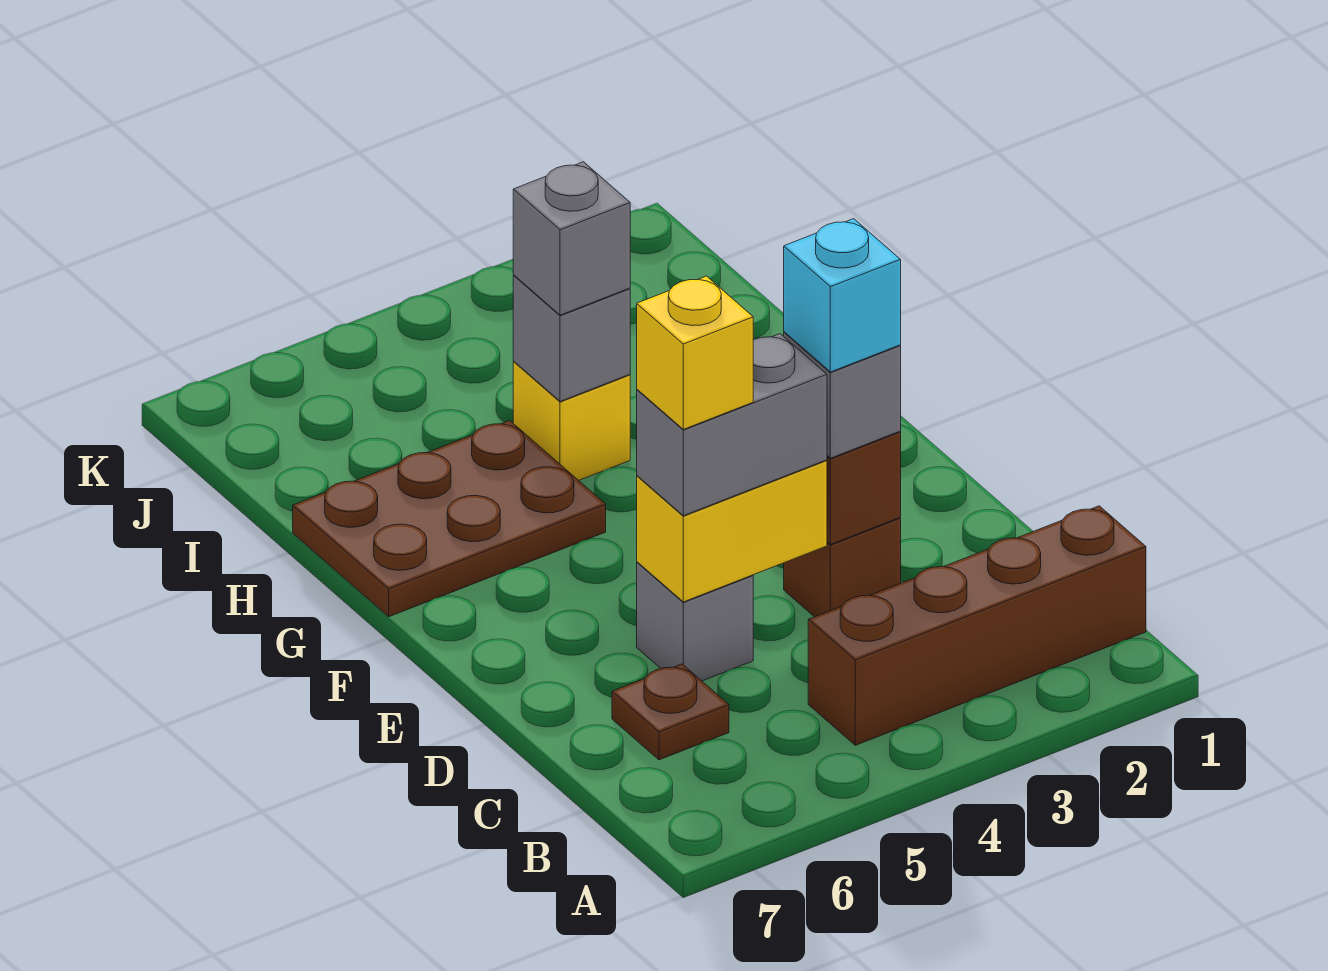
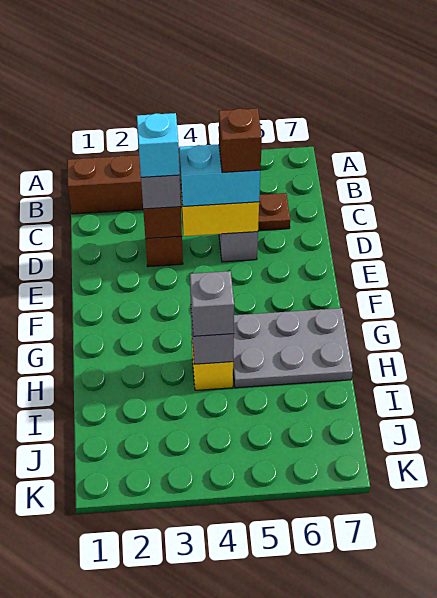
grey 1x2 brick [637,334,827,516] -> cyan 1x2 brick [179,144,260,206]
yellow 1x1 brick [637,276,753,429] -> brown 1x1 brick [219,108,262,173]
brown 2x3 plate [293,421,606,617] -> grey 2x3 plate [233,308,353,388]

